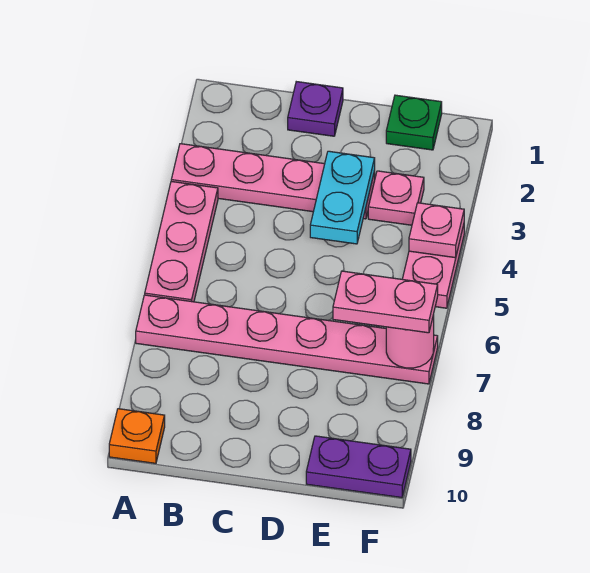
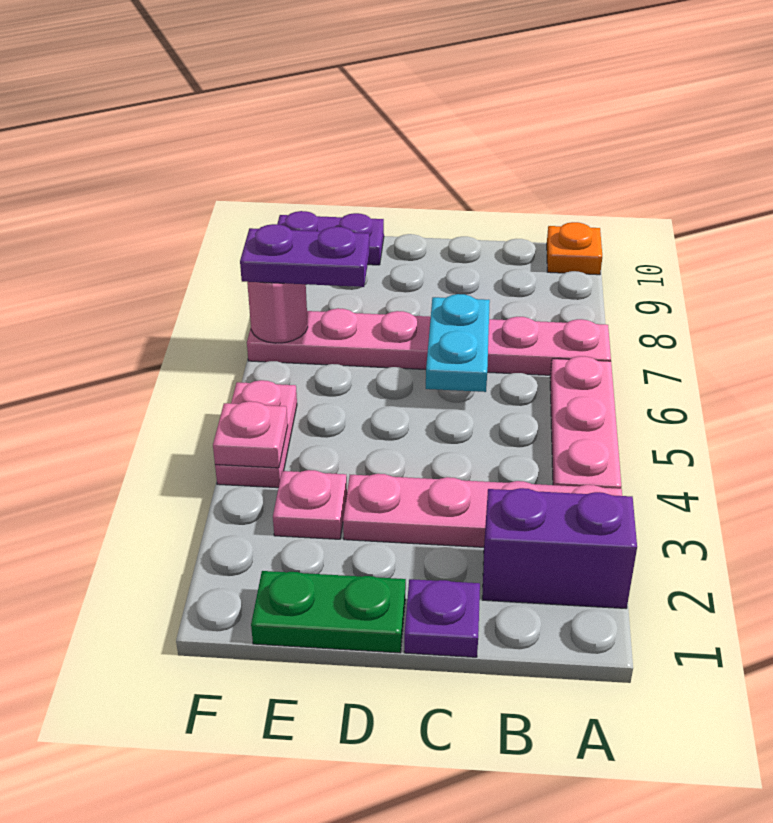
none -> purple 1x2 brick [482,488,637,608]
cyan 1x2 plate [310,151,375,244] -> cyan 1x2 plate moved to [426,294,490,392]
green 1x1 plate [386,95,442,150] -> green 1x2 plate [251,571,406,653]
pink 1x2 plate [333,271,438,333] -> purple 1x2 plate [240,224,369,287]

